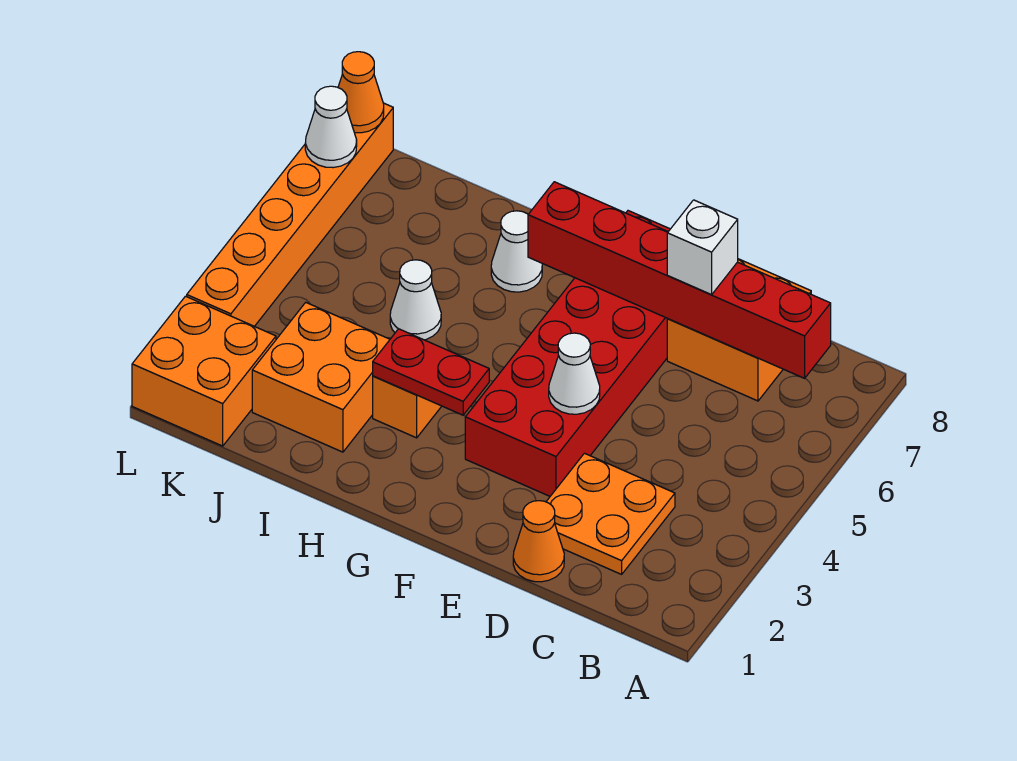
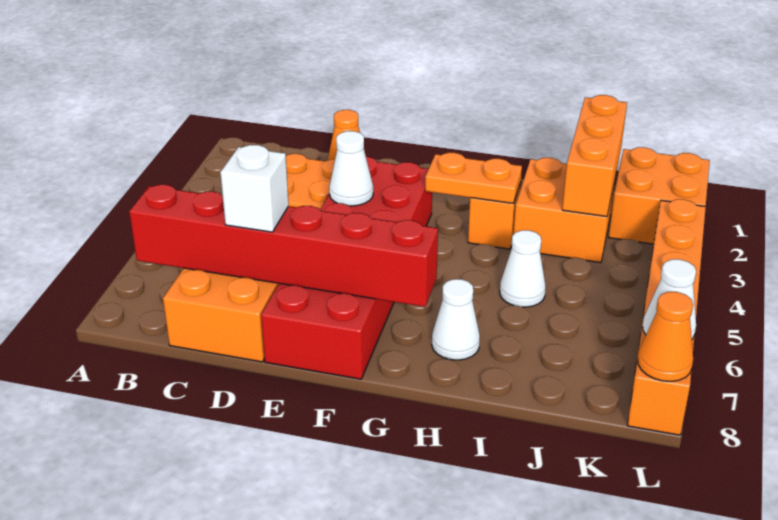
red 1x2 plate [373,329,489,415] -> orange 1x2 plate [425,153,522,204]
none -> orange 1x3 brick [562,95,627,217]

